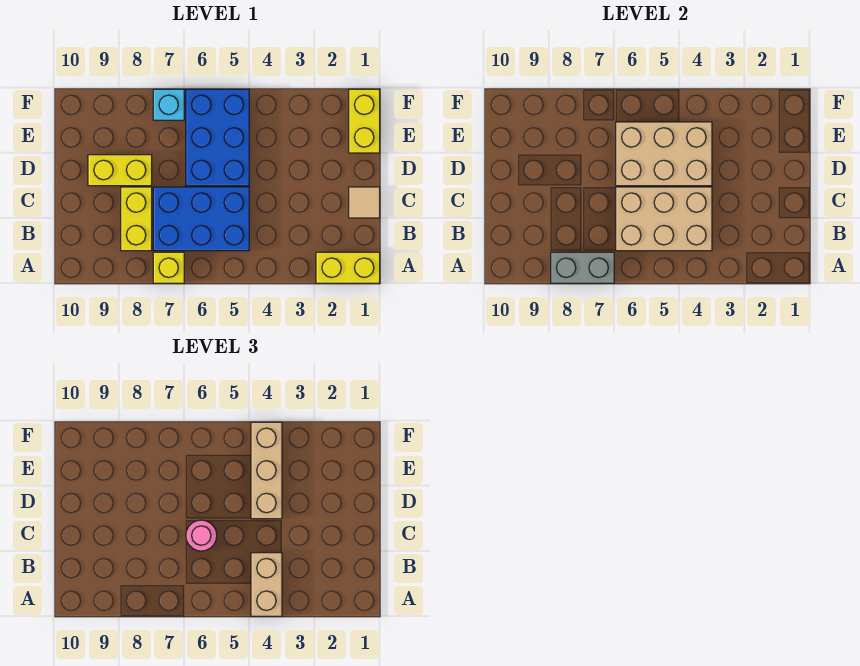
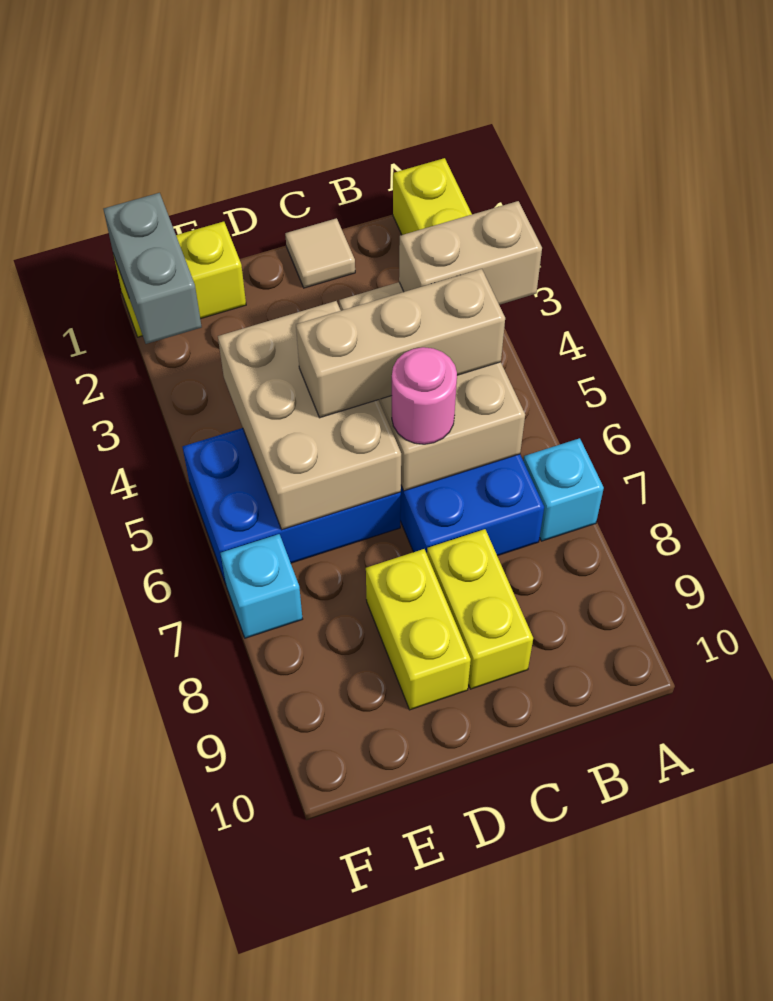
yellow 1x1 brick [153,252,184,283] -> cyan 1x1 brick [523,438,604,541]
grey 1x2 brick [551,252,614,283] -> grey 1x2 brick moved to [103,193,202,344]
yellow 1x2 brick [121,187,152,251] -> yellow 1x2 brick turned to [427,529,533,689]
tan 1x3 brick [251,422,282,519] -> tan 1x3 brick moved to [296,269,505,418]

